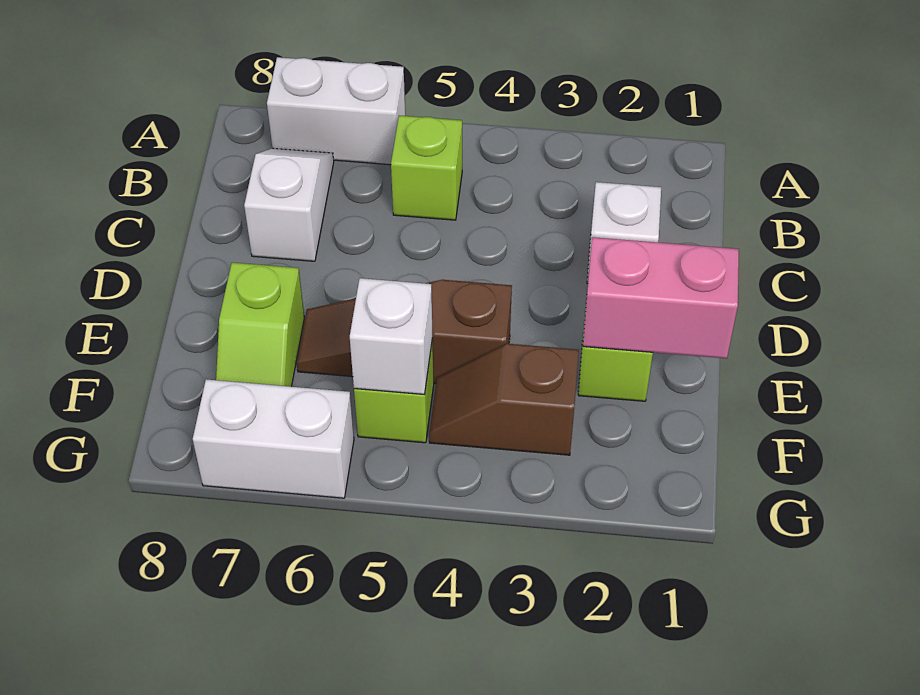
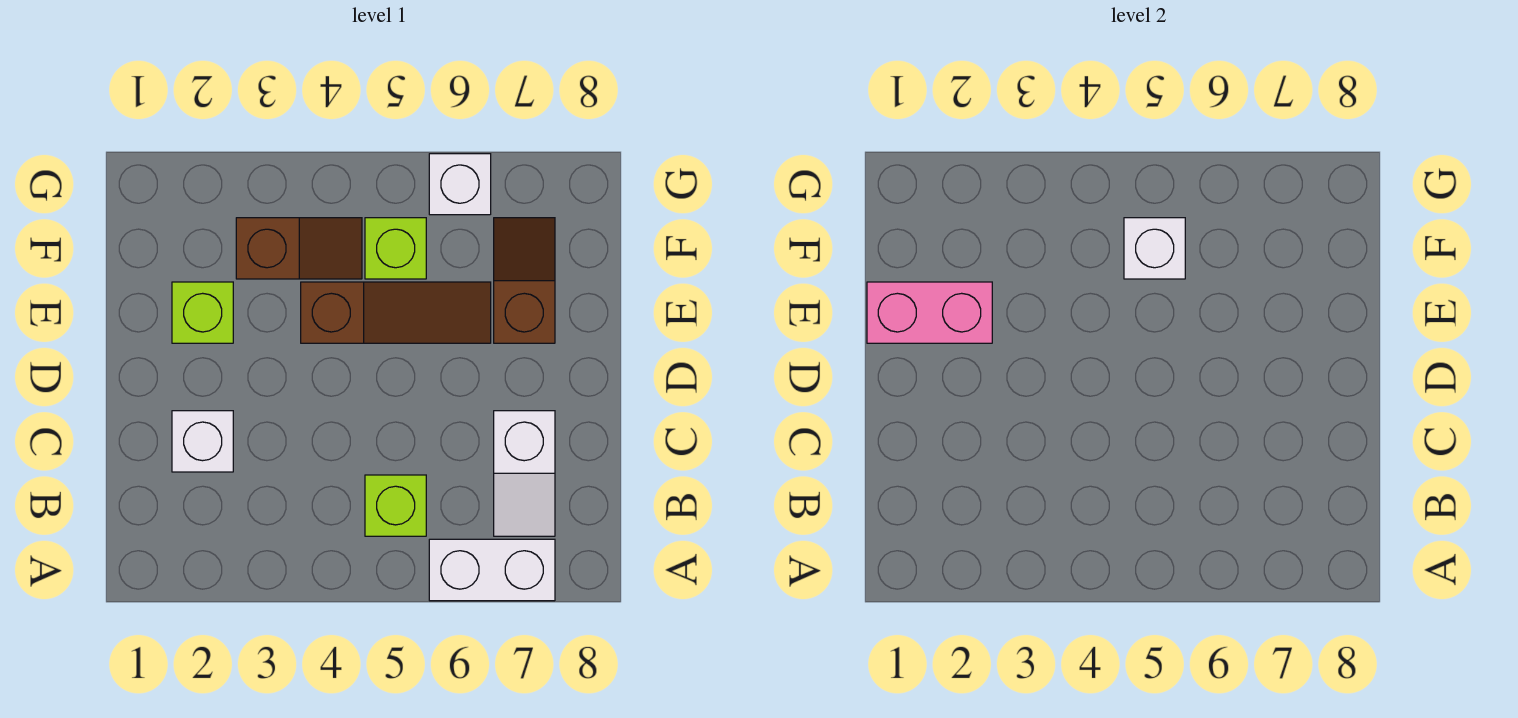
lime 1x2 slope [216,263,304,387] -> brown 1x2 slope [494,218,555,343]
white 1x2 brick [193,379,354,498] -> white 1x1 brick [429,154,491,215]

